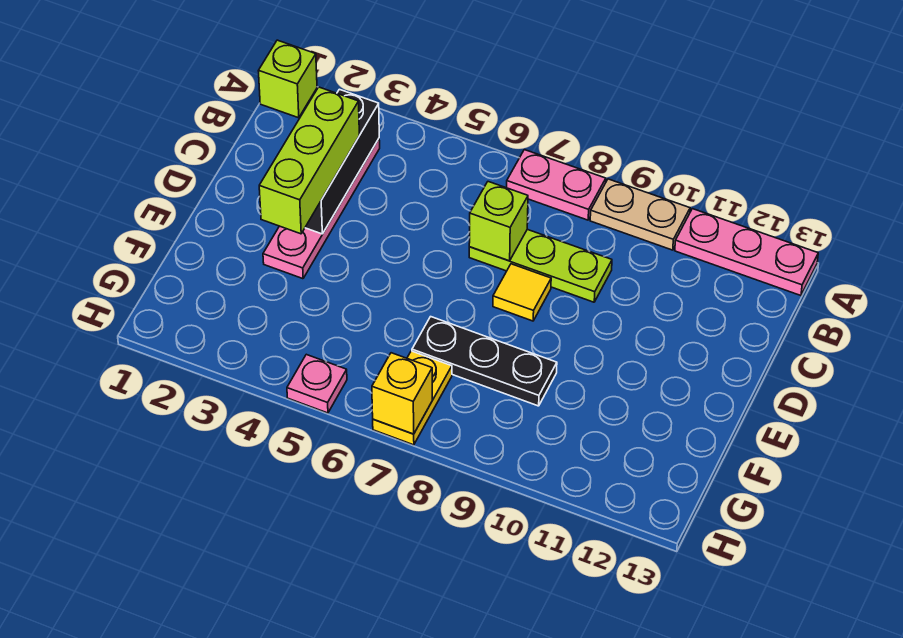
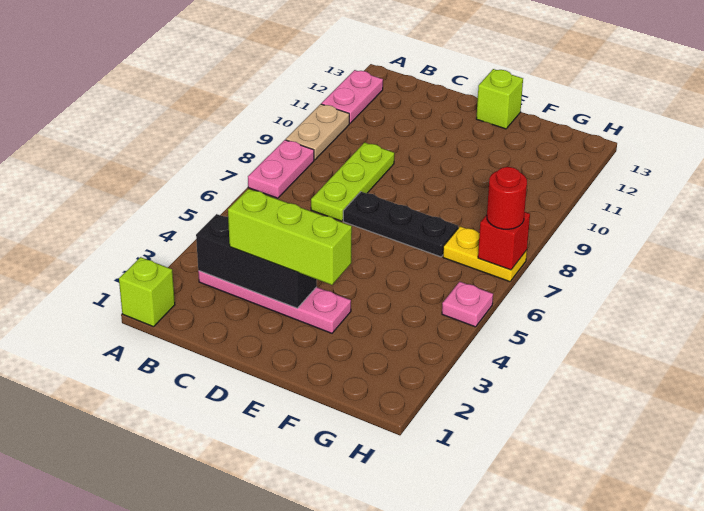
pink 1x3 plate [675,209,818,296] -> pink 1x2 plate [321,70,383,124]
lime 1x1 brick [469,182,528,261] -> lime 1x1 brick moved to [476,69,523,129]
yellow 1x1 tile [493,264,551,321] -> none
black 1x3 plate [412,317,557,406] -> black 1x3 plate turned to [343,192,458,257]
yellow 1x1 brick [372,353,432,434] -> red 1x1 brick [478,212,530,270]
none -> red 1x1 round brick [487,167,527,229]

